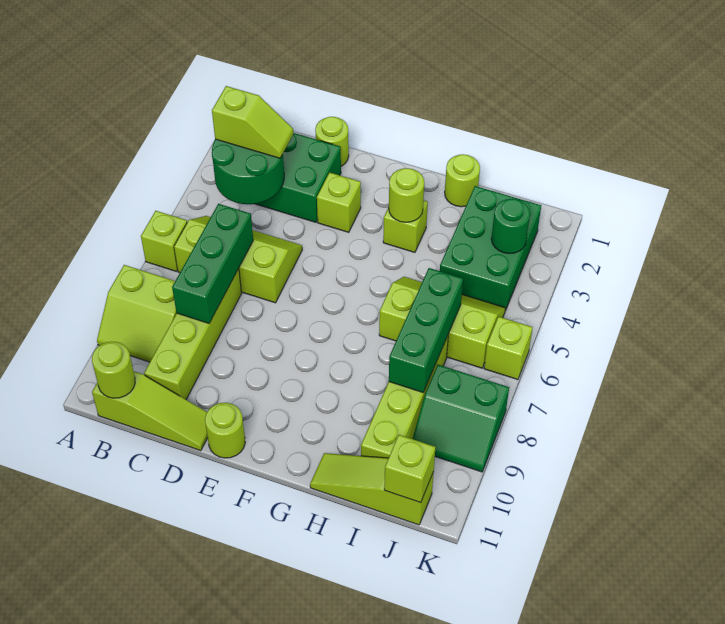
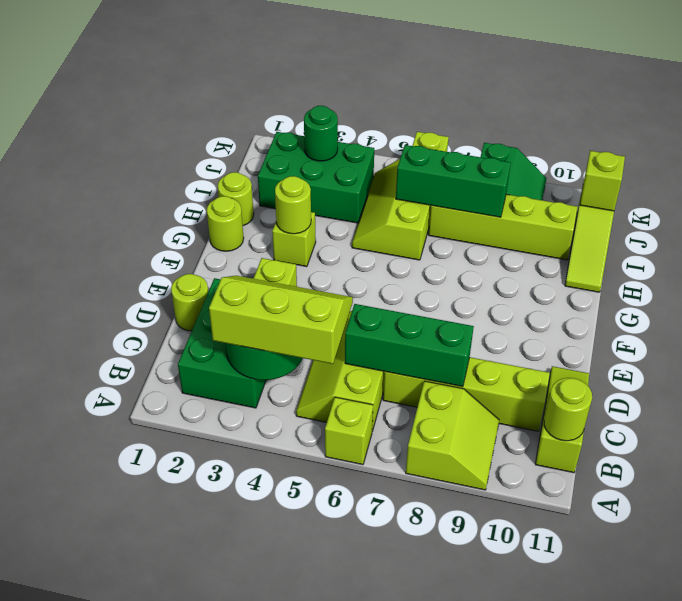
lime 1x2 slope [212,86,293,158] -> lime 2x3 slope [209,276,353,364]
lime 1x1 round brick [205,403,245,458] -> lime 1x1 round brick moved to [207,196,244,251]

